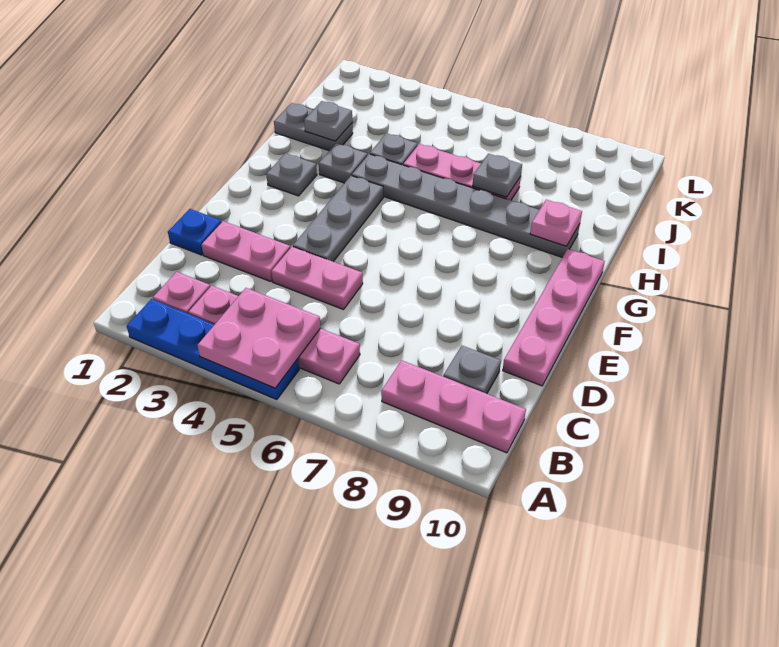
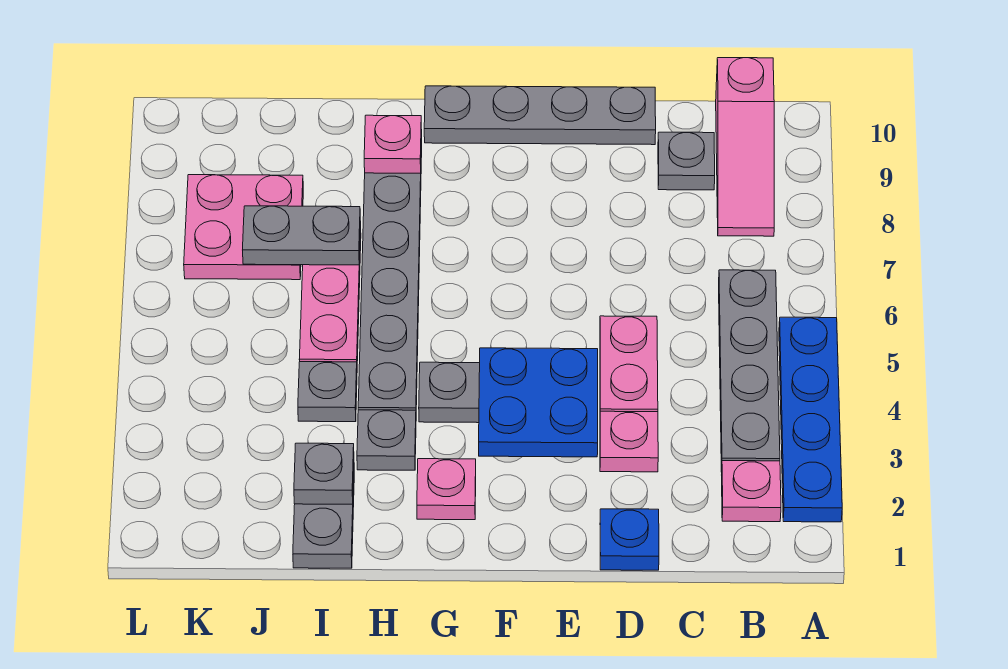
pink 2x2 plate [197,288,321,388] -> pink 2x2 plate moved to [184,175,303,280]
pink 1x4 plate [188,286,360,384] -> grey 1x4 plate [719,270,780,471]
pink 1x3 plate [381,360,526,453] -> pink 1x3 slope [716,58,774,236]
pink 1x2 plate [202,221,290,282] -> pink 1x1 plate [600,411,658,472]
pink 1x4 plate [503,249,605,386] -> grey 1x4 plate [424,86,656,145]
none -> blue 2x2 plate [479,348,598,457]
grey 1x1 plate [266,153,317,196] -> pink 1x1 plate [417,459,476,520]
grey 1x1 plate [473,154,522,197] -> grey 1x2 plate [243,206,360,265]

